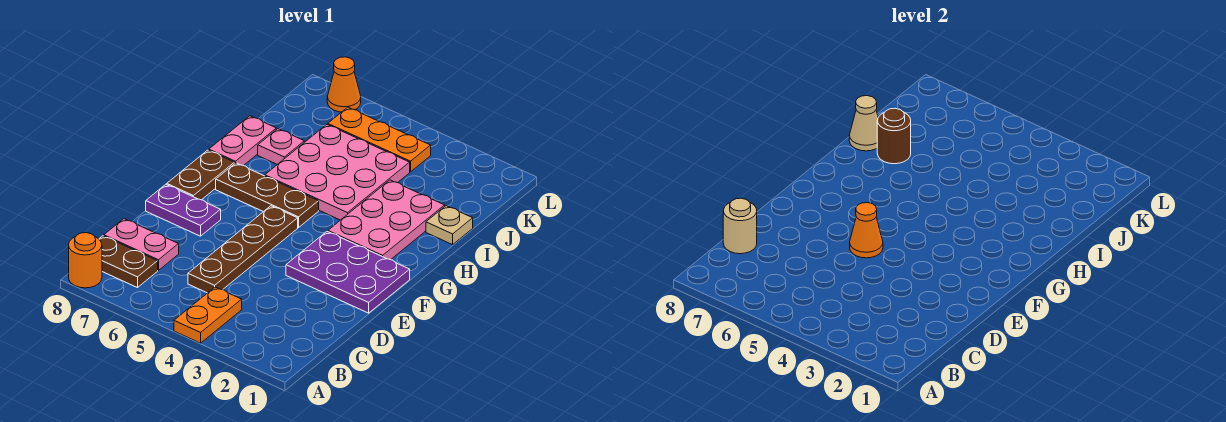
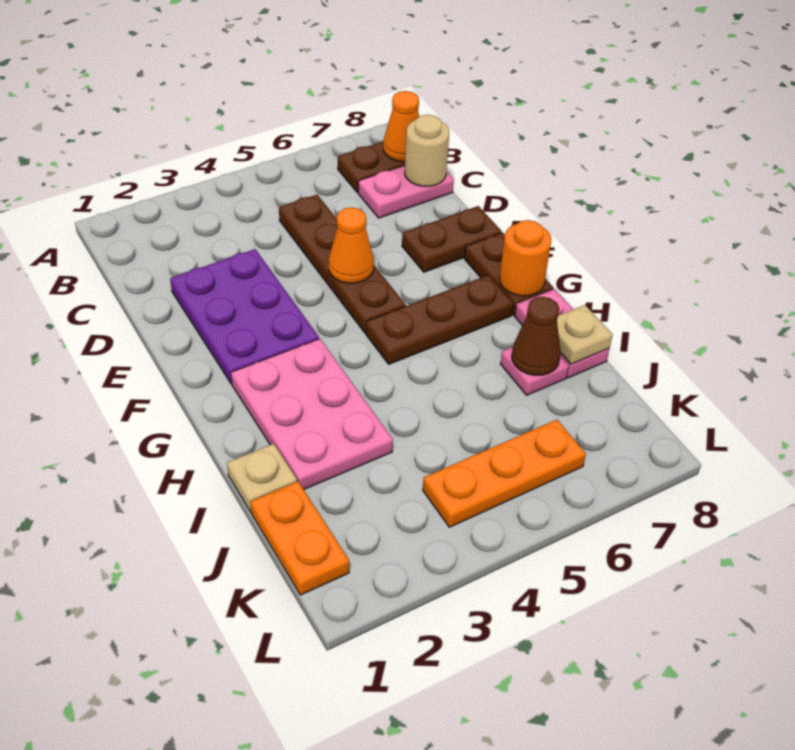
orange 1x2 plate [174,287,242,343] -> orange 1x2 plate moved to [251,481,349,595]
orange 1x1 round brick [69,233,102,288] -> orange 1x1 round brick moved to [499,220,551,296]
purple 2x3 plate [286,232,410,313] -> purple 2x3 plate turned to [170,249,319,384]
purple 1x2 plate [146,184,221,236] -> brown 1x2 plate [402,206,502,272]
pink 3x3 plate [265,124,410,220] -> none
brown 1x1 round brick [877,108,911,164] -> brown 1x1 cone [512,297,561,375]
tan 1x1 cone [849,96,878,151] -> tan 1x1 plate [557,305,613,364]
orange 1x1 cone [327,57,361,112] -> orange 1x1 cone moved to [383,91,419,162]

